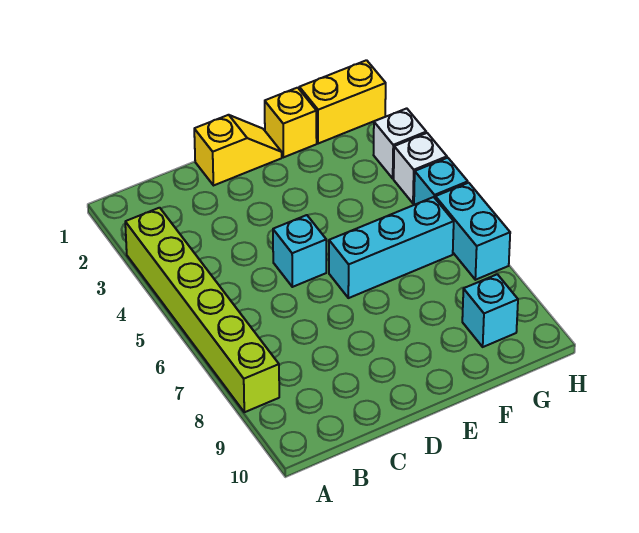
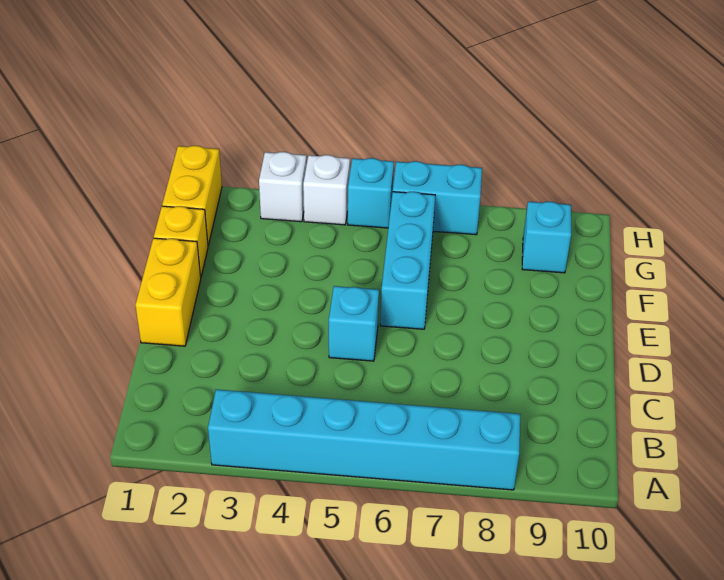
lime 1x6 brick [125,208,279,412] -> cyan 1x6 brick [208,389,520,490]
yellow 1x2 slope [194,115,282,186] -> yellow 1x2 brick [135,238,201,346]

